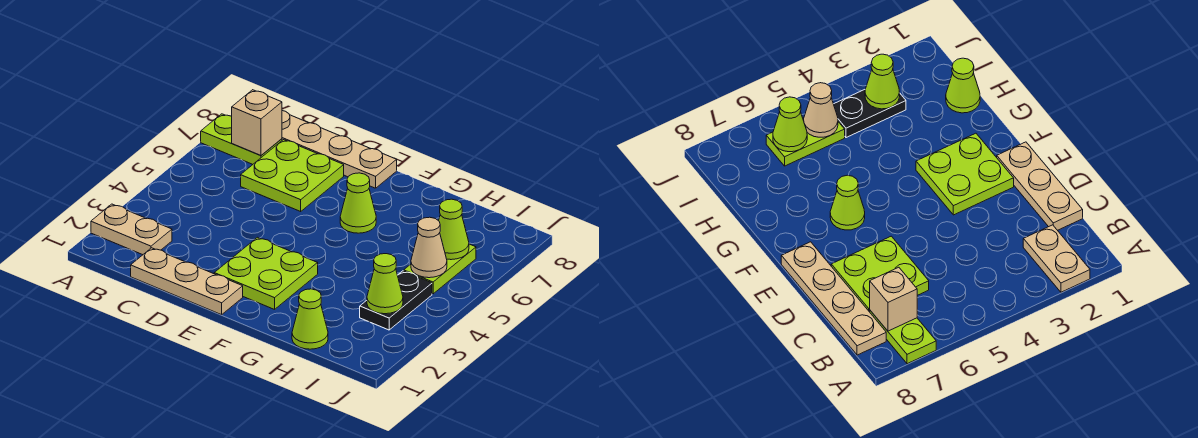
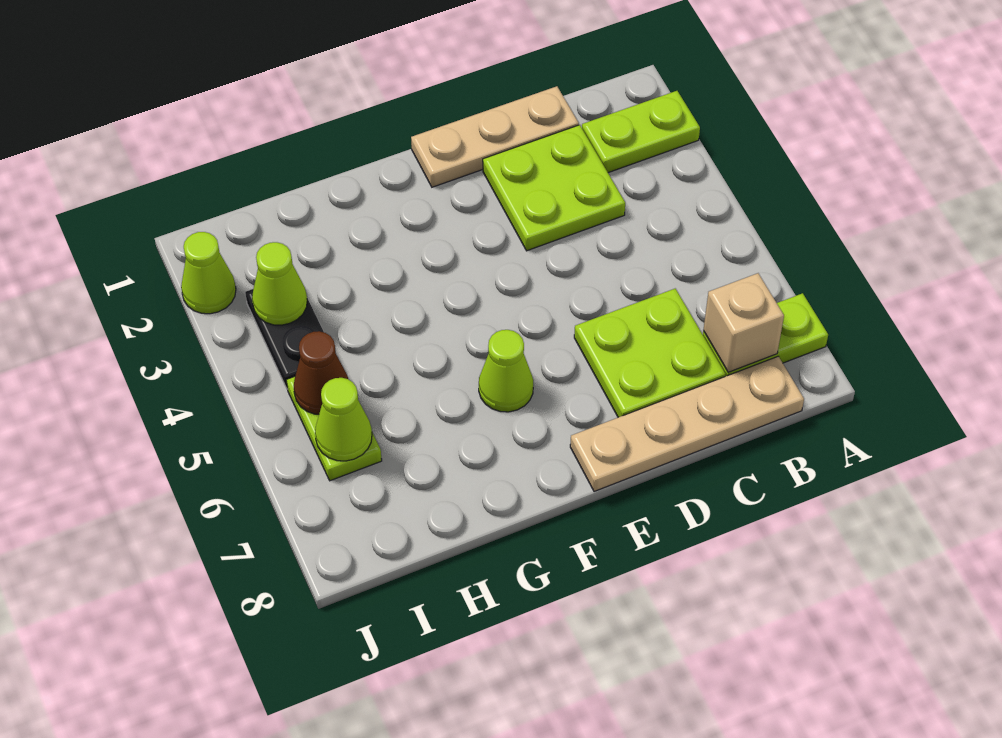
tan 1x2 plate [91,204,172,255] -> lime 1x2 plate [582,91,700,173]
lime 2x2 plate [214,237,318,309] -> lime 2x2 plate moved to [483,125,625,251]
lime 1x1 cone [292,289,328,349] -> lime 1x1 cone moved to [181,232,236,314]
tan 1x1 cone [411,217,447,278] -> brown 1x1 cone [294,331,348,414]

